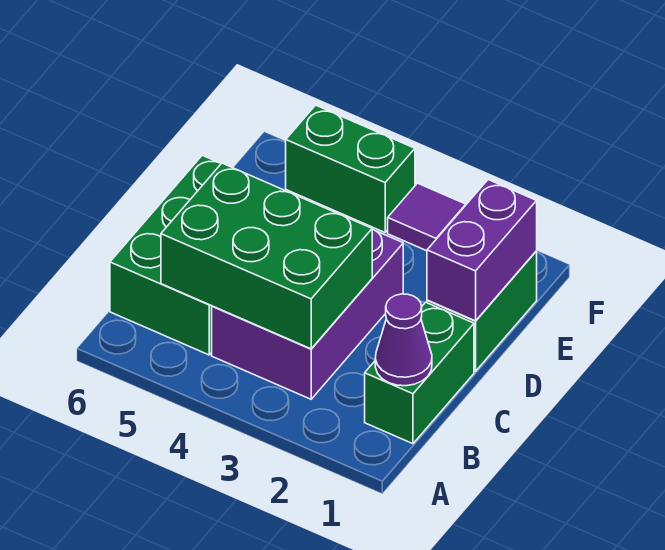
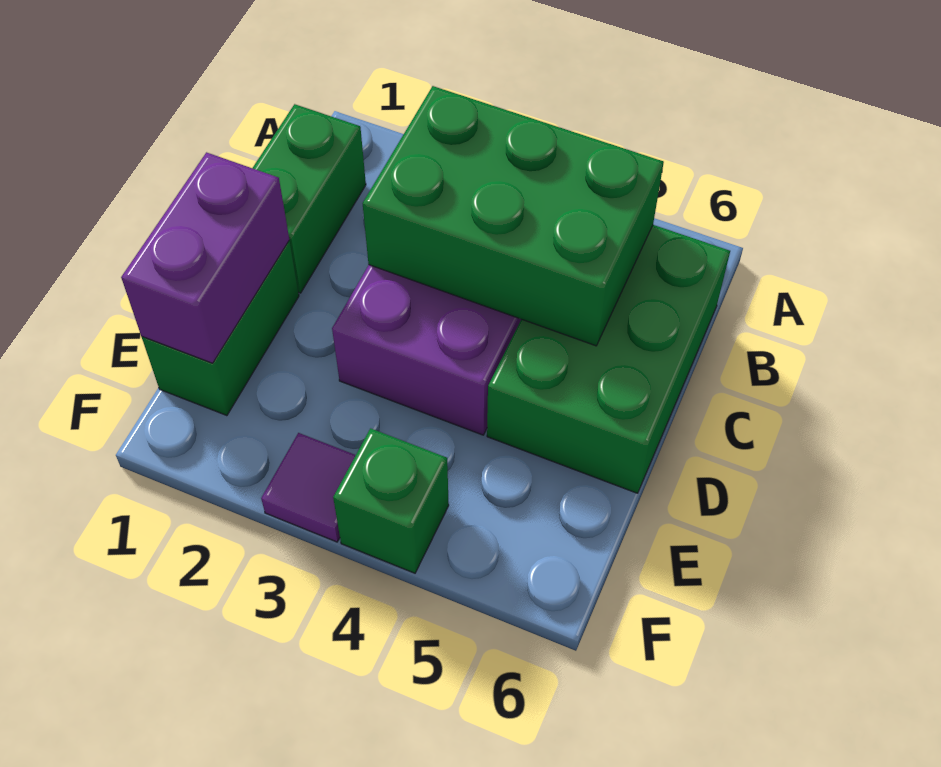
purple 1x1 cone [375,294,432,386] -> none
green 1x2 brick [286,105,415,232] -> green 1x1 brick [333,428,449,573]

